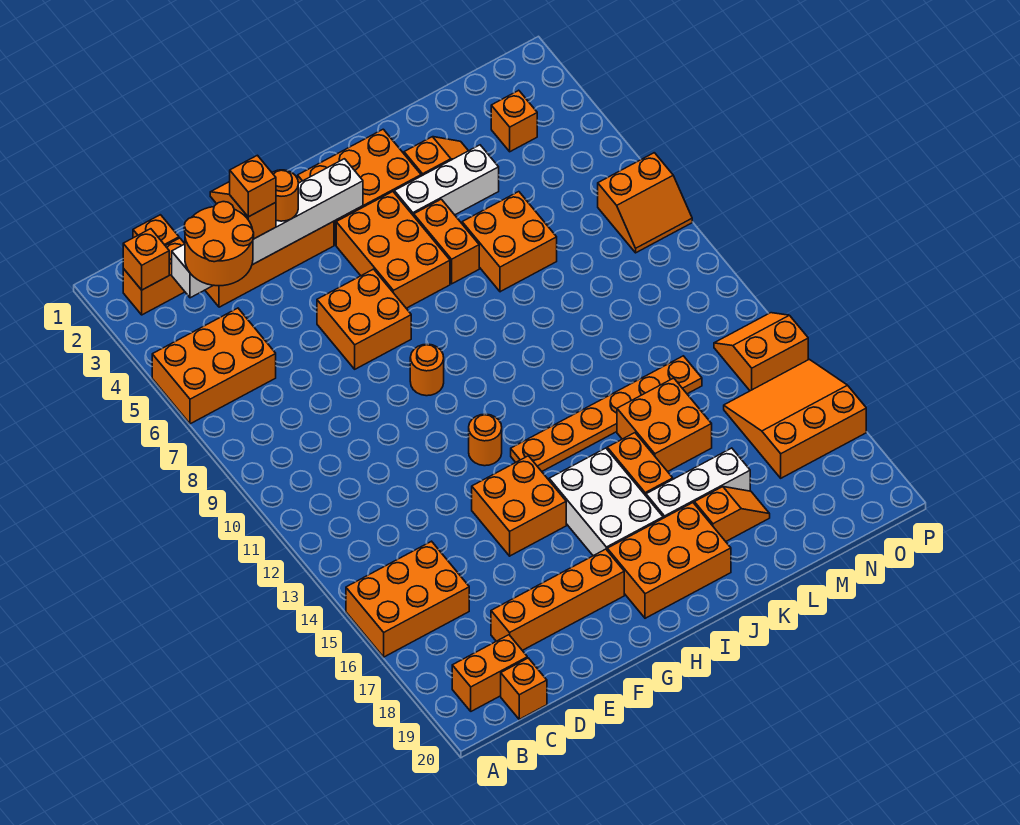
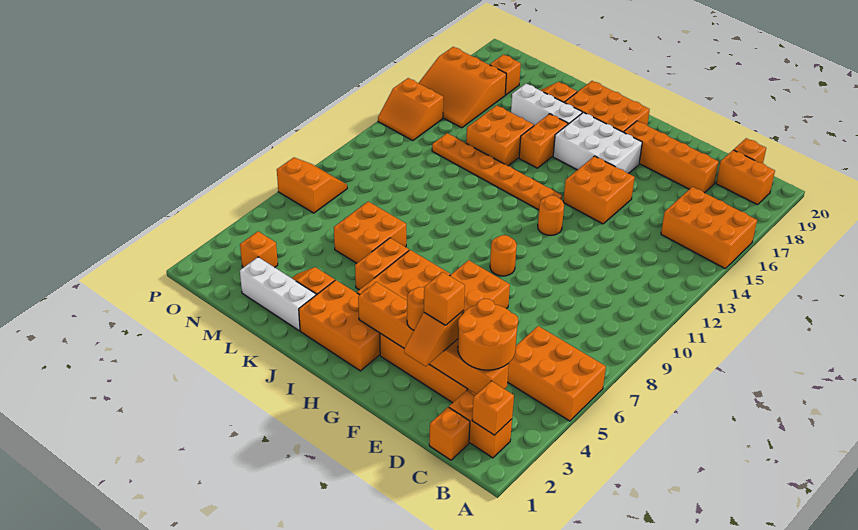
white 1x6 brick [172,159,363,298] -> orange 1x6 brick [358,282,509,394]
white 2x3 brick [549,448,663,556] -> white 2x3 brick turned to [553,112,642,174]
white 1x3 brick [394,145,499,216] -> white 1x3 brick moved to [240,257,316,331]
none -> orange 1x1 brick [490,55,521,95]

